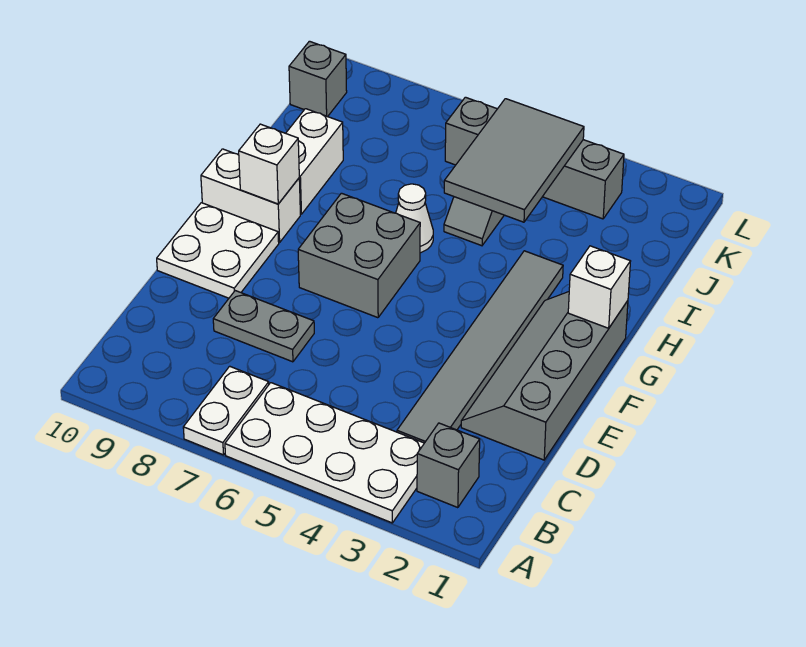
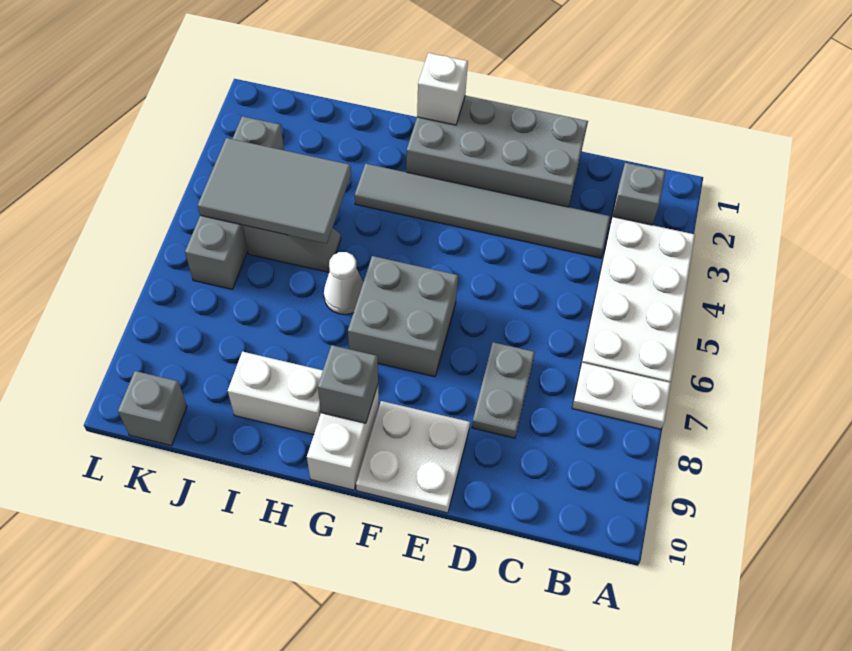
grey 2x4 slope [461,292,628,460] -> grey 2x4 brick [406,96,588,207]
white 1x1 brick [239,124,299,204] -> grey 1x1 brick [318,345,378,423]

